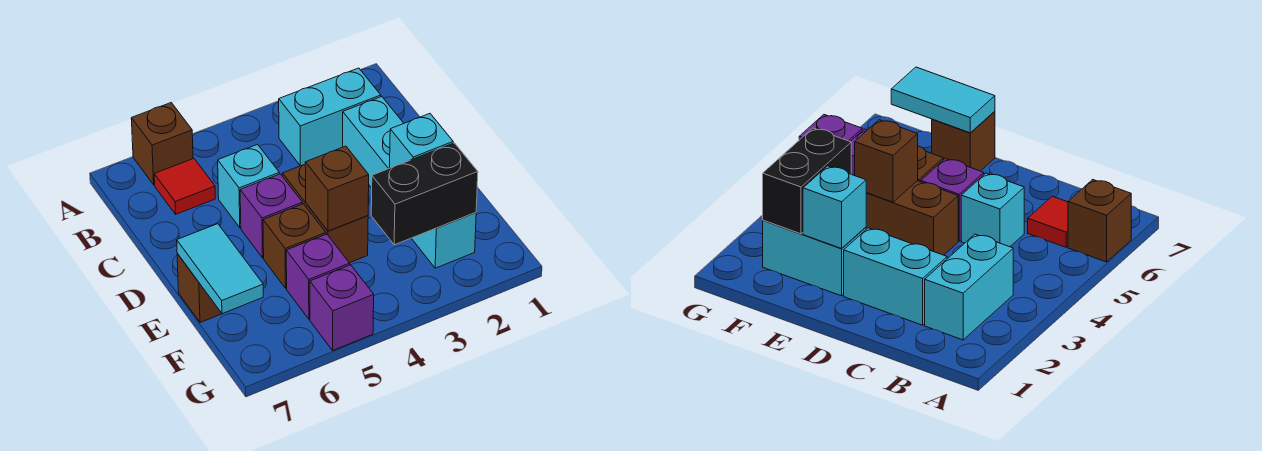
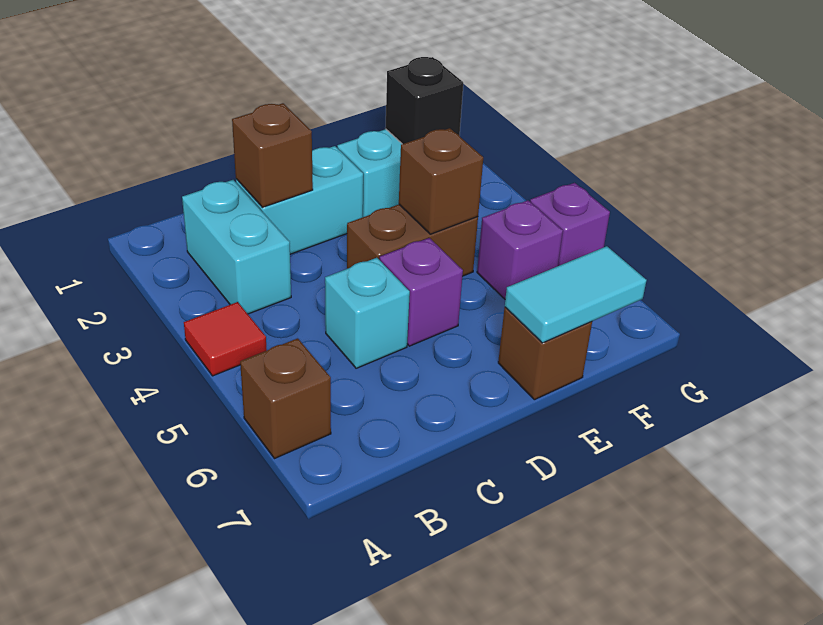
red 1x1 tile [154,158,215,214] -> red 1x1 tile moved to [184,302,267,376]
cyan 1x1 brick [390,114,453,168] -> none
brown 1x1 brick [263,204,326,288] -> brown 1x1 brick moved to [232,103,313,207]
black 1x2 brick [371,143,478,245] -> black 1x1 brick [385,57,463,144]

